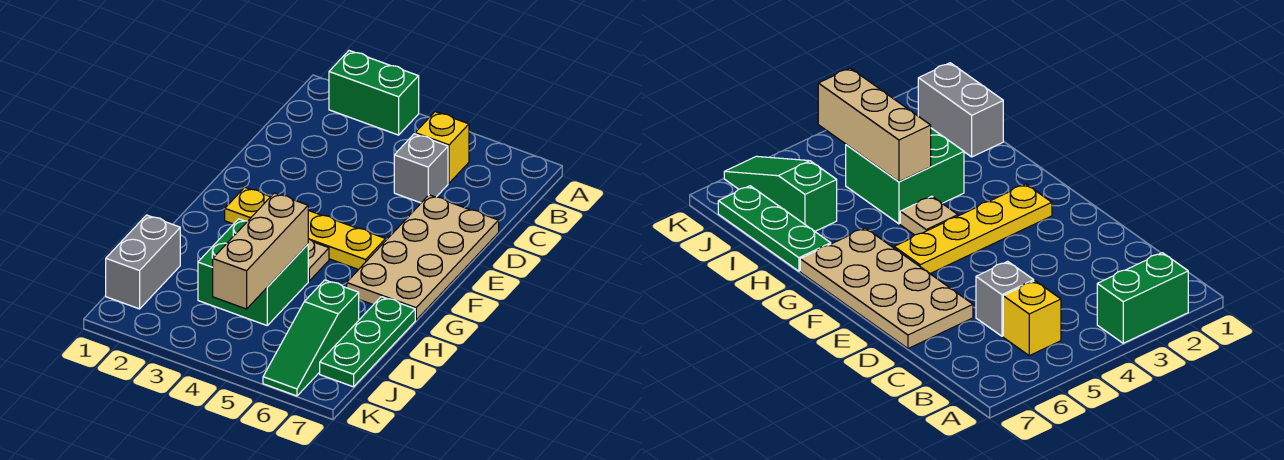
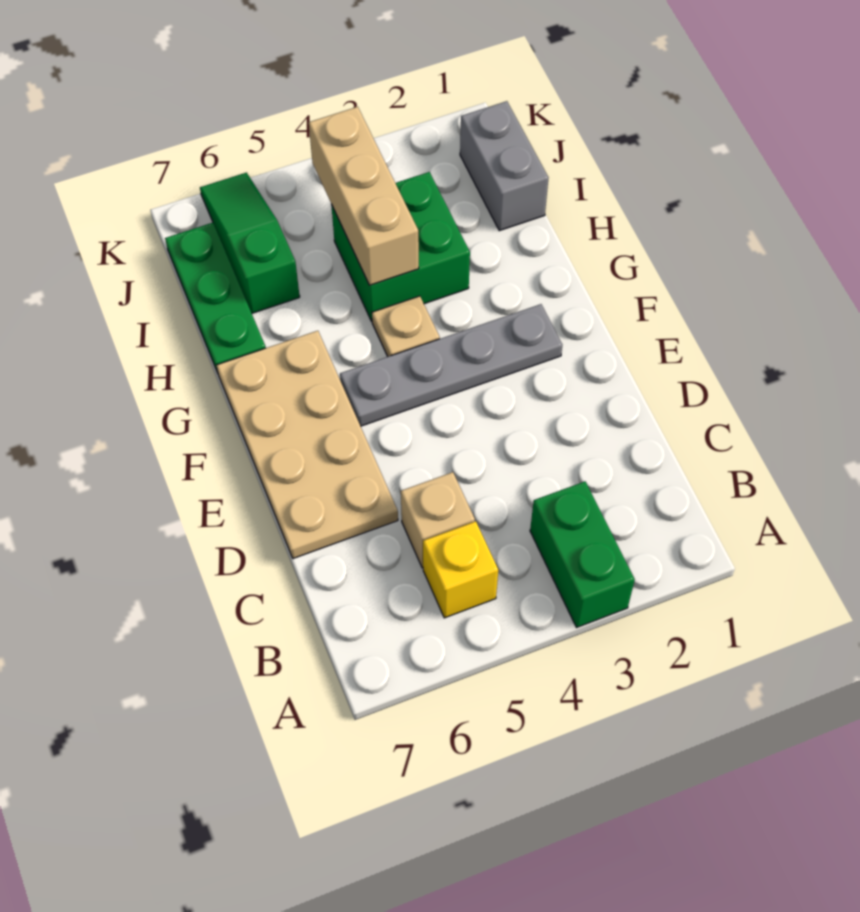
green 1x2 brick [329,51,419,135] -> green 1x2 brick turned to [530,482,635,627]
grey 1x1 brick [394,134,448,203] -> tan 1x1 brick [401,472,475,568]
yellow 1x4 plate [225,187,386,270] -> grey 1x4 plate [340,304,562,426]

